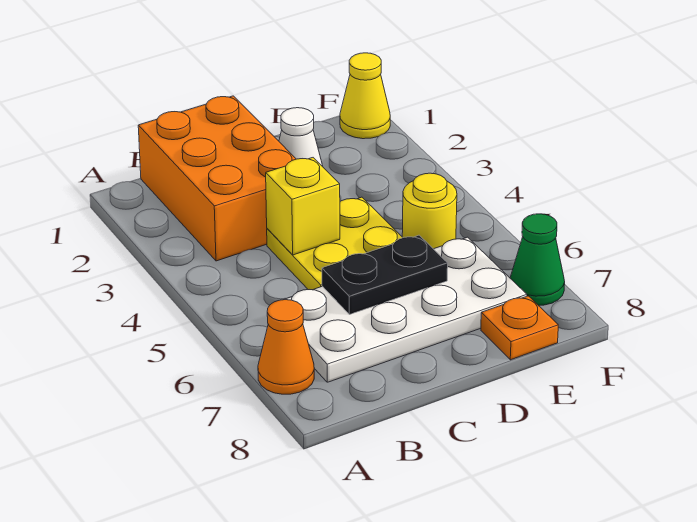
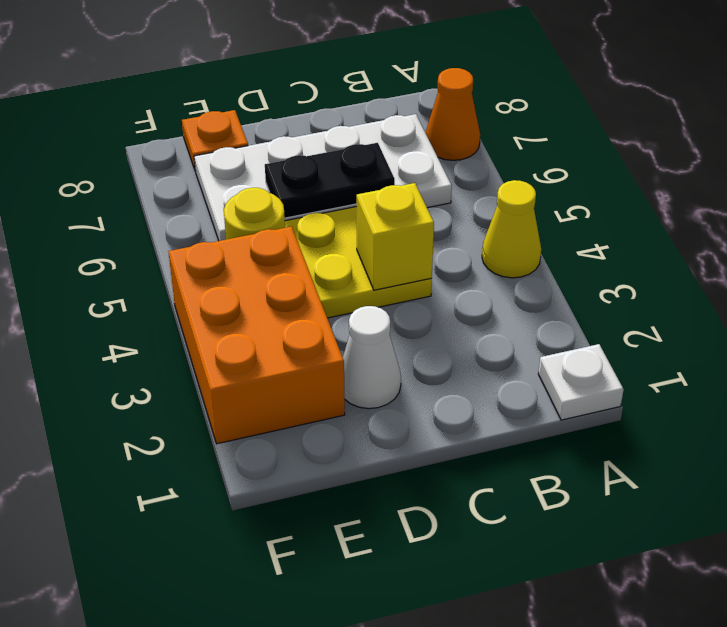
none -> white 1x1 plate [538,344,624,420]
orange 2x3 brick [138,96,296,261] -> orange 2x3 brick moved to [168,227,345,444]
yellow 1x1 cone [340,53,390,139] -> yellow 1x1 cone moved to [482,180,541,278]
green 1x1 cone [510,214,565,305] -> none

